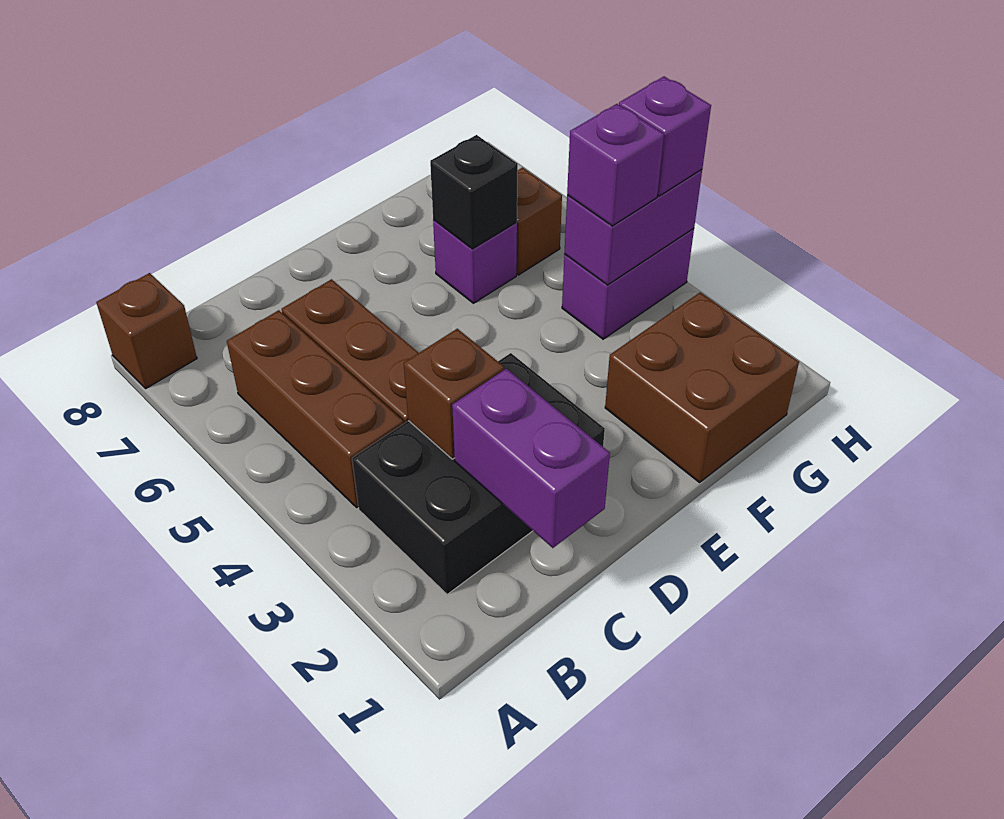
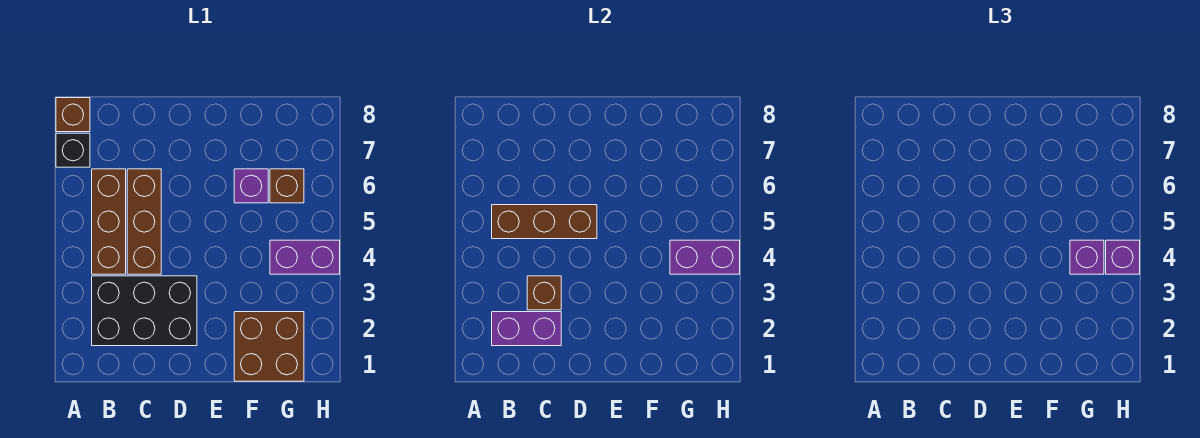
none -> brown 1x3 brick [492,205,597,239]
purple 1x2 brick [452,369,610,548] -> purple 1x2 brick turned to [492,312,561,346]
black 1x1 brick [430,135,518,249] -> black 1x1 brick moved to [56,133,90,167]

